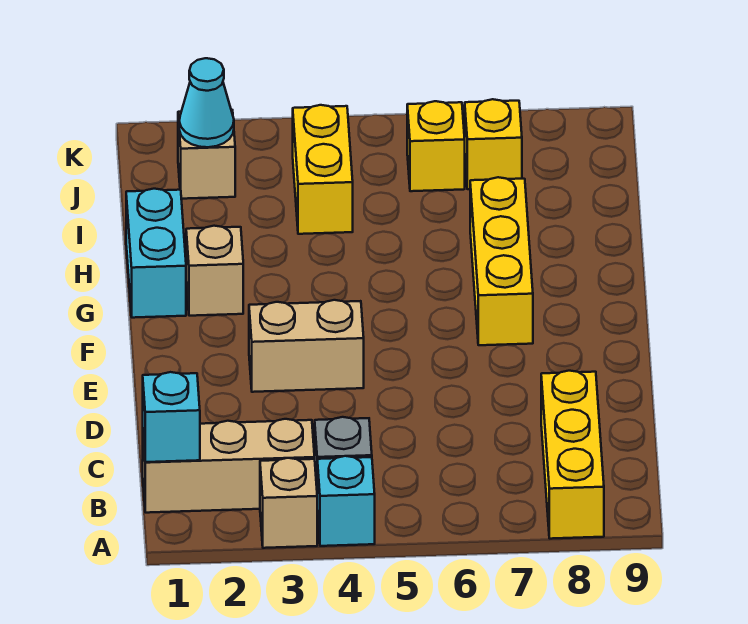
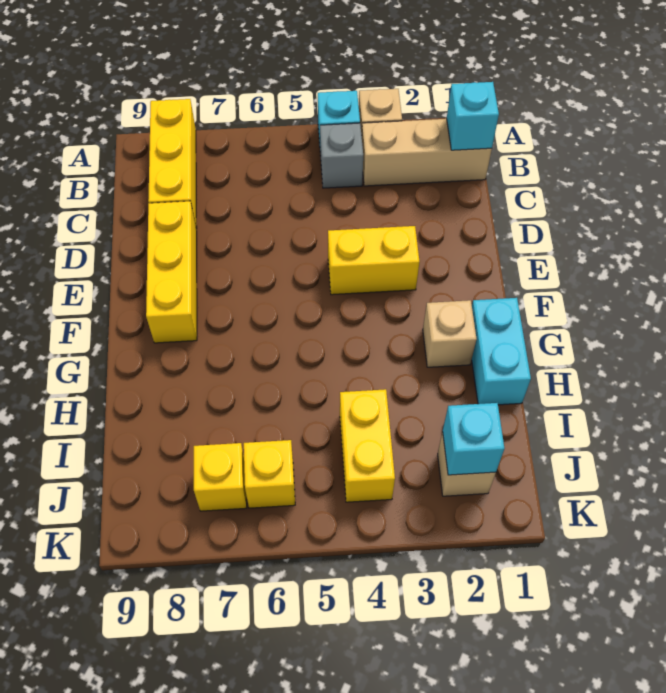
tan 1x2 brick [249,300,364,392] -> yellow 1x2 brick [328,226,420,295]
yellow 1x3 brick [470,177,533,345] -> yellow 1x3 brick moved to [146,201,197,343]
cyan 1x1 cone [179,58,234,147] -> cyan 1x1 brick [443,403,504,475]

